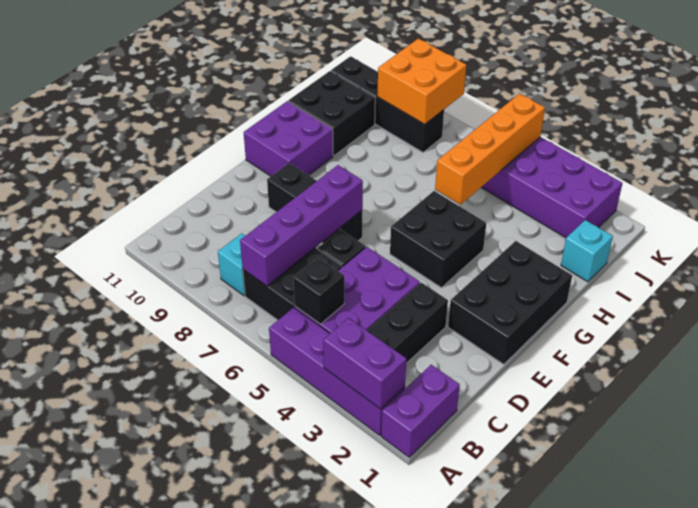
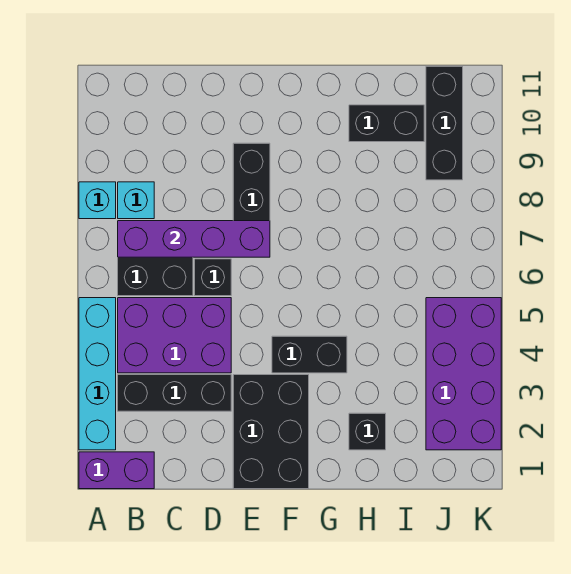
purple 1x4 brick [269,307,405,435] -> cyan 1x4 brick [79,298,116,450]
purple 1x2 brick [323,318,406,409] -> none
black 1x1 brick [293,258,344,324] -> black 1x1 brick moved to [349,413,386,450]
black 2x3 brick [448,241,572,365] -> black 2x3 brick turned to [233,375,309,489]
black 2x2 brick [390,191,486,288] -> black 1x2 brick [272,336,347,373]
purple 2x2 brick [244,101,333,176] -> none
orange 1x4 brick [435,94,545,205] -> none
black 2x2 brick [288,71,375,156] -> black 1x2 brick [349,105,424,142]
cyan 1x1 brick [561,220,613,282] -> cyan 1x1 brick moved to [79,182,116,219]
black 1x4 brick [331,56,444,152] -> black 1x3 brick [426,66,463,180]
orange 2x2 brick [377,38,466,124] -> none

